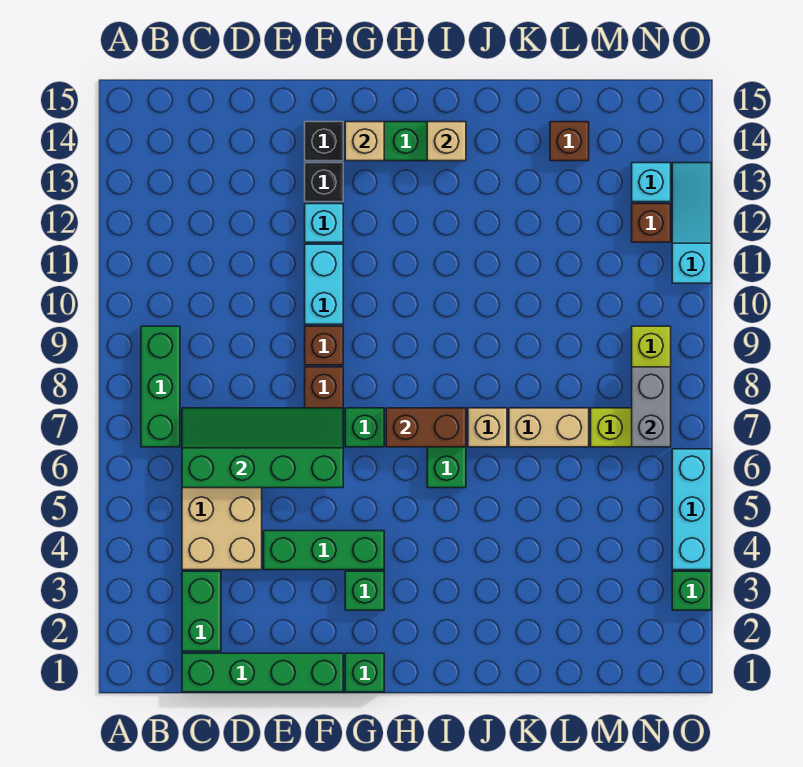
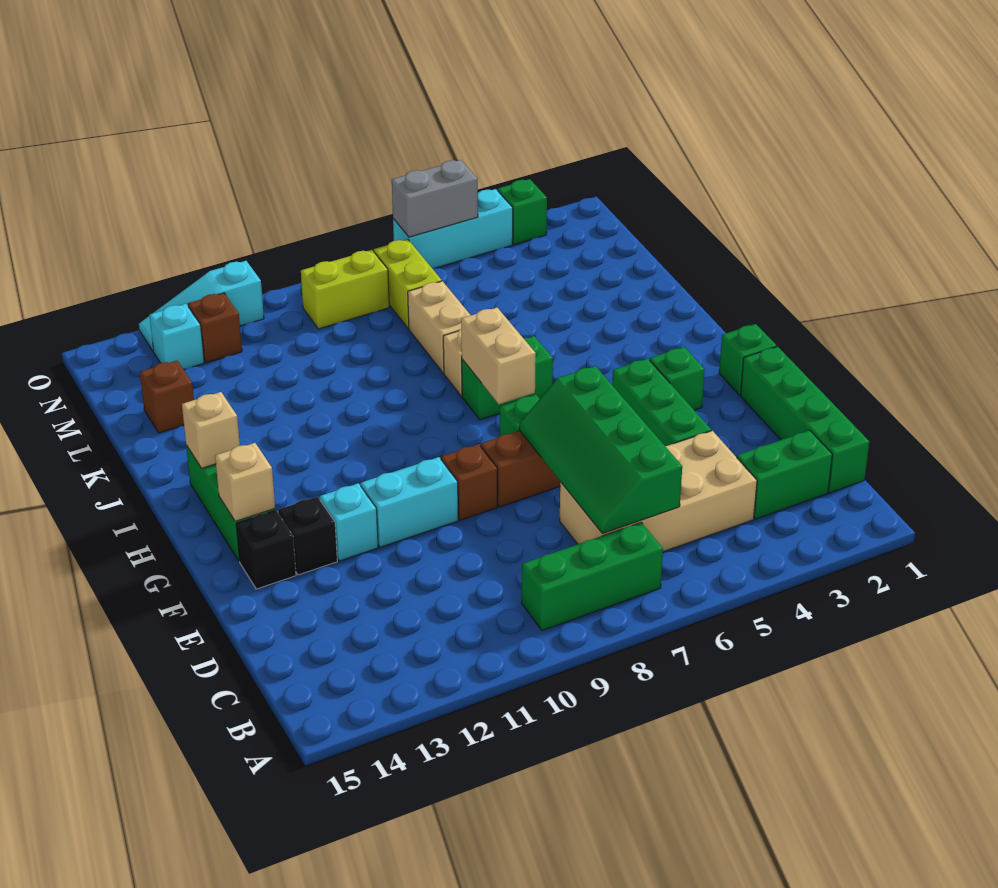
brown 1x2 brick [386,408,466,447] -> tan 1x2 brick [461,308,536,404]
grey 1x2 brick [632,367,671,447] -> grey 1x2 brick moved to [392,160,478,237]

